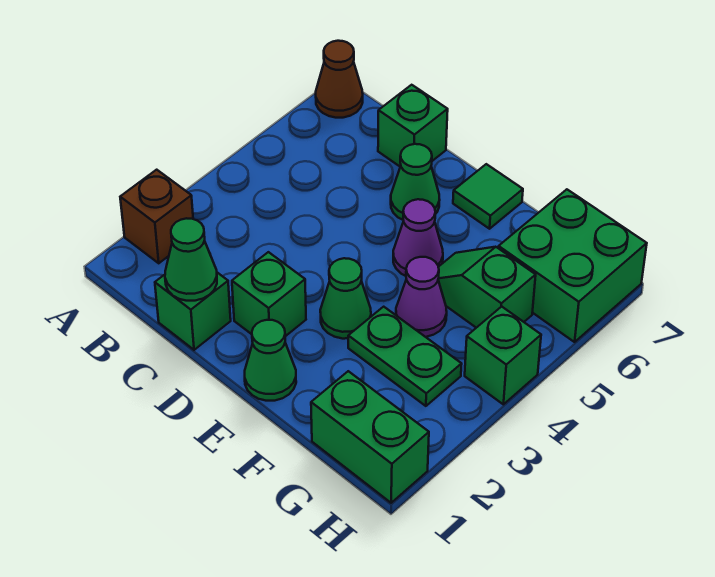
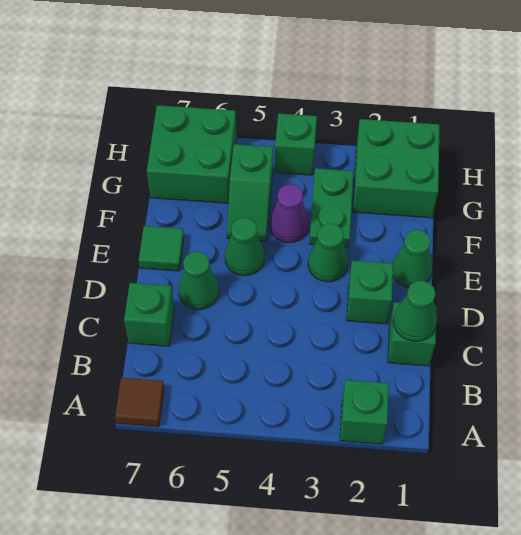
brown 1x1 brick [120,170,193,263] -> green 1x1 brick [340,380,389,444]
brown 1x1 cone [316,41,363,118] -> brown 1x1 tile [115,378,164,427]
purple 1x1 cone [393,199,443,276] -> green 1x1 cone [225,217,265,276]
green 1x2 brick [311,371,429,503] -> green 2x2 brick [353,119,440,218]

